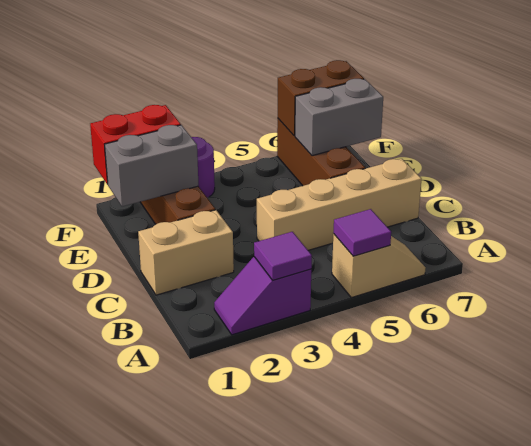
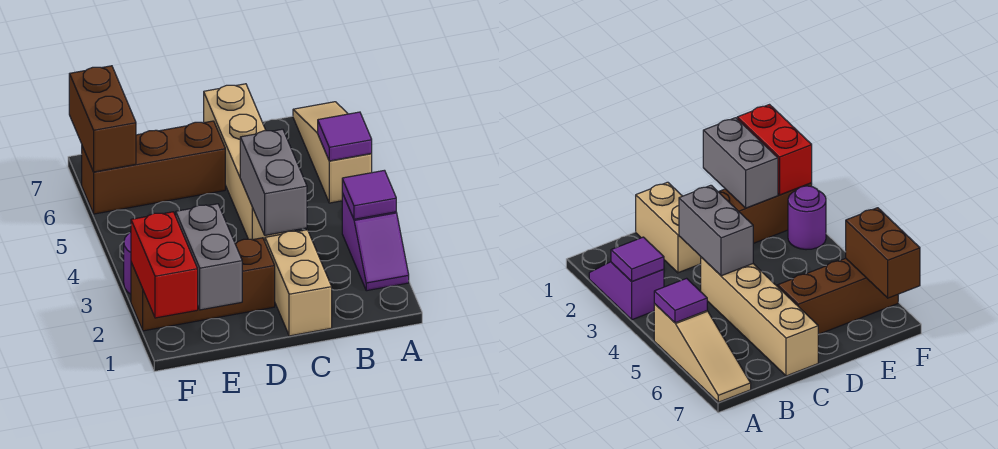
tan 1x2 slope [332,234,426,298] -> tan 1x3 slope [293,102,372,203]
grey 1x2 brick [295,79,383,156] -> grey 1x2 brick moved to [240,129,307,235]

